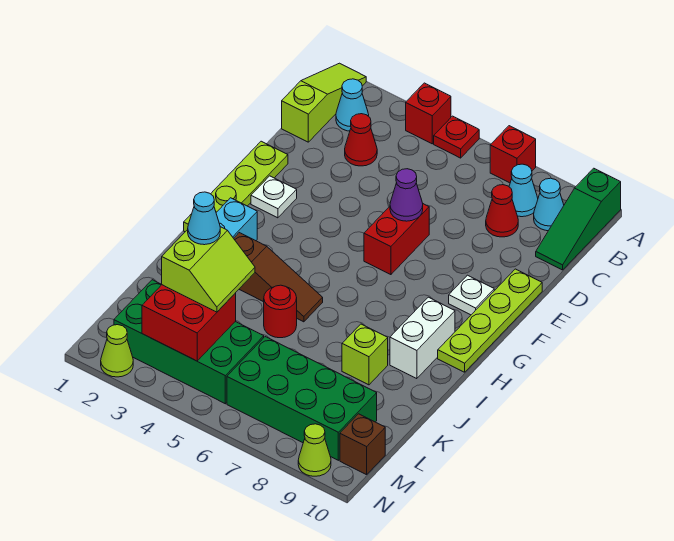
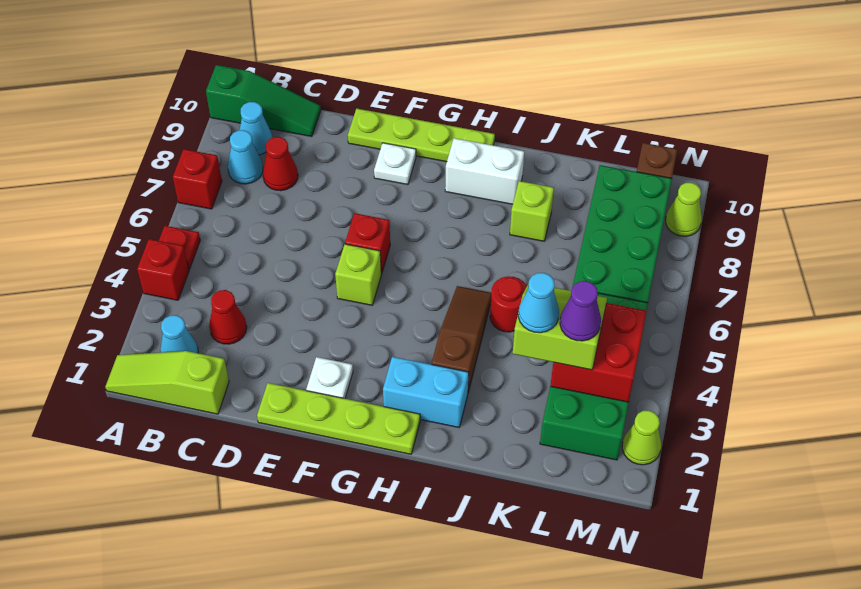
red 1x2 brick [364,204,429,275] -> red 1x1 brick [345,213,390,274]
purple 1x1 cone [390,169,423,221] -> purple 1x1 cone moved to [560,281,601,341]
none -> lime 1x1 brick [335,244,381,305]

